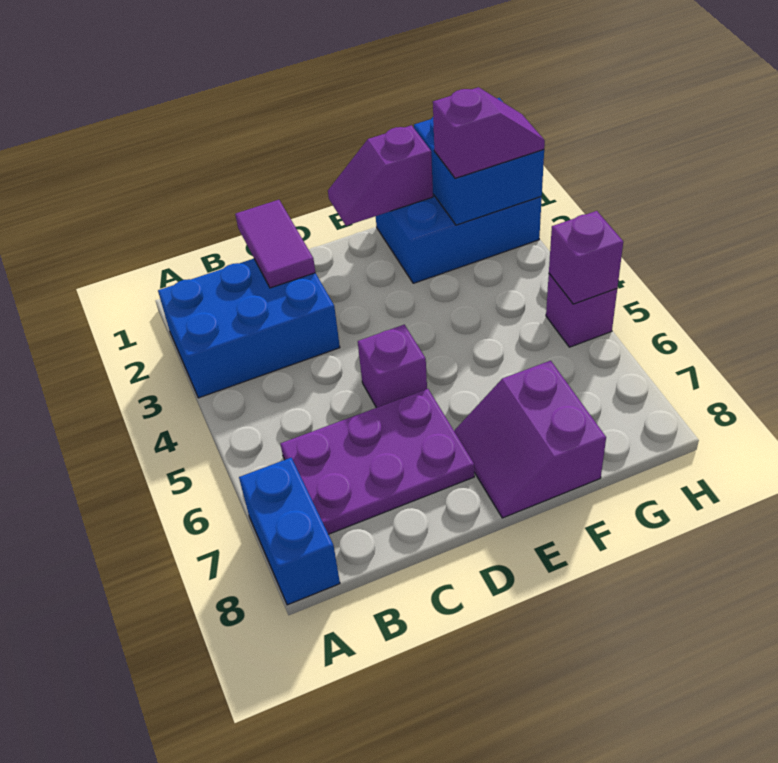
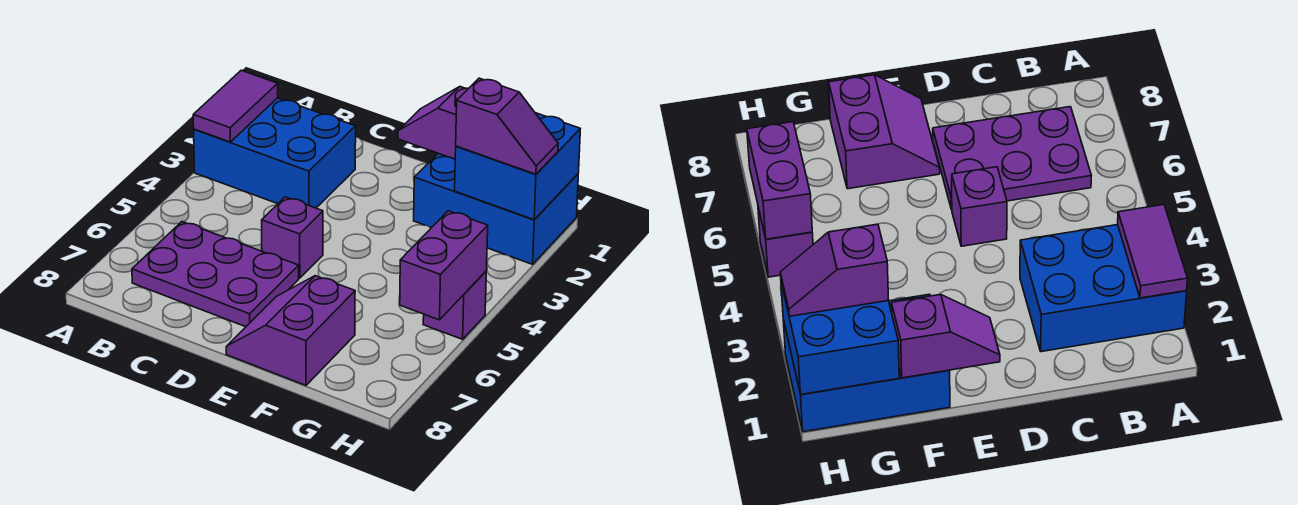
blue 1x2 brick [239,458,340,605] -> none
purple 1x2 tile [235,200,316,288] -> purple 1x2 tile moved to [193,70,278,142]
purple 1x1 brick [549,211,623,304] -> purple 1x2 brick [400,211,488,320]

